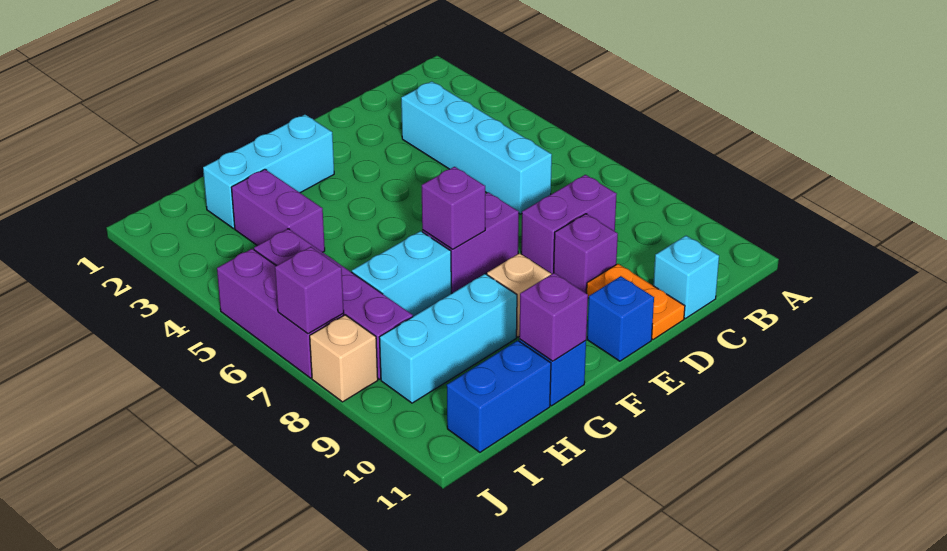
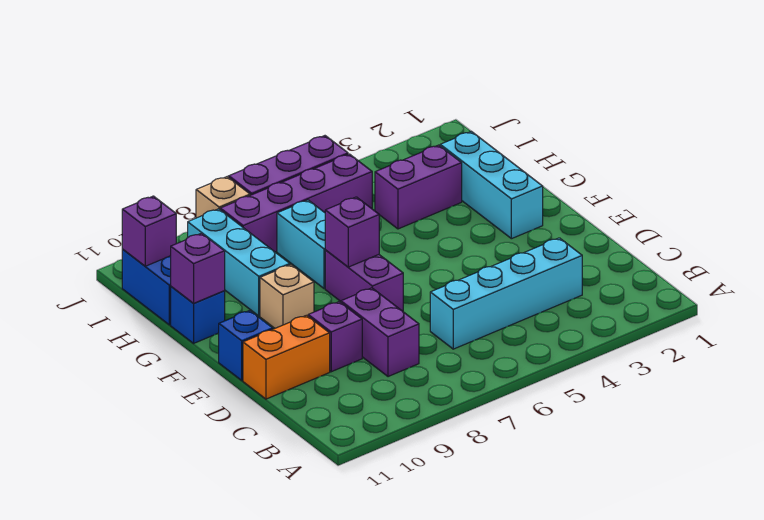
cyan 1x1 brick [653,236,719,319] -> none
orange 1x2 plate [587,264,685,340] -> orange 1x2 brick [243,315,330,399]
purple 1x1 brick [275,247,344,334] -> purple 1x1 brick moved to [122,196,176,266]

